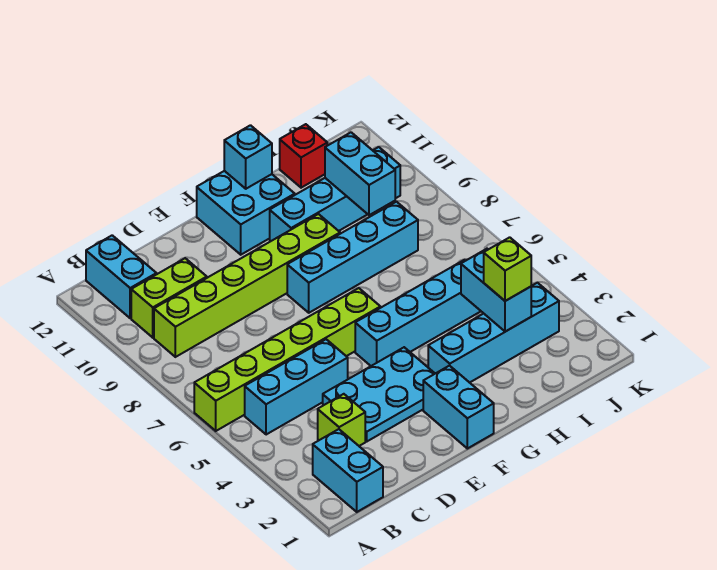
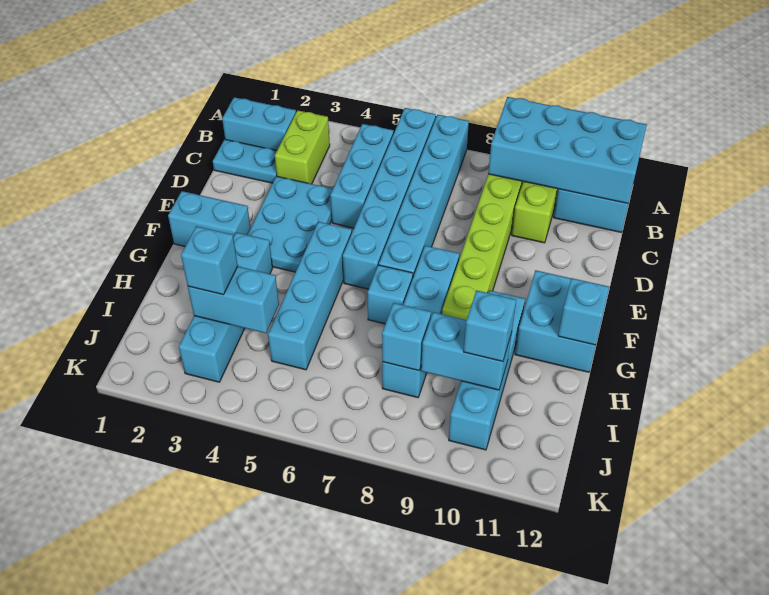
lime 1x6 brick [194,288,380,431] -> cyan 1x6 brick [343,108,436,289]
none -> cyan 1x6 brick [379,115,469,276]
none -> cyan 2x4 brick [488,97,647,204]
none -> cyan 1x2 plate [213,139,277,183]
lime 1x1 brick [318,394,365,446] -> lime 1x2 brick [275,110,330,184]
none -> cyan 1x1 brick [368,265,413,324]
lime 1x1 brick [484,237,531,301] -> cyan 1x1 brick [181,226,238,295]
none -> cyan 1x1 brick [382,303,431,371]
none -> cyan 1x1 brick [464,290,516,362]
red 1x1 brick [280,124,327,188] -> none

